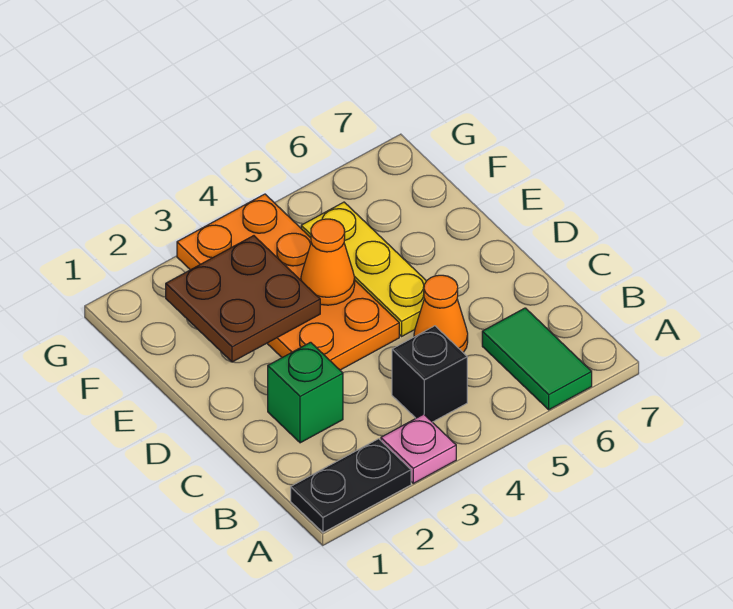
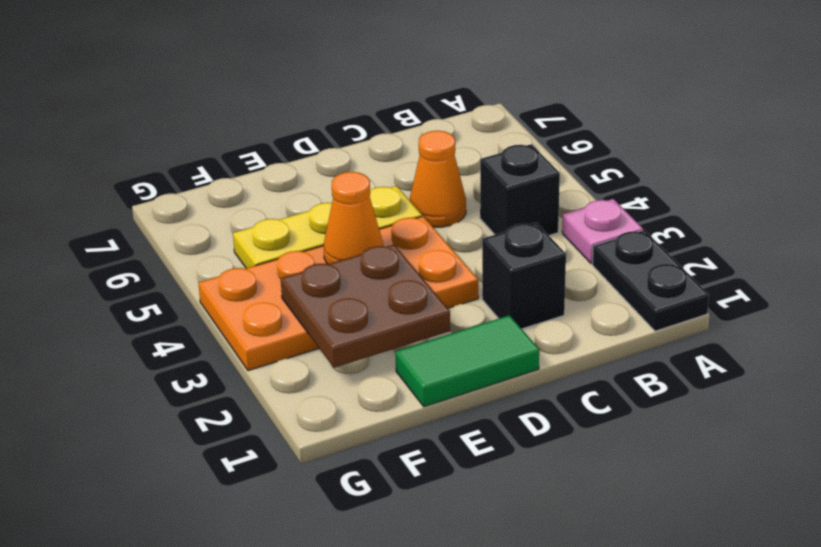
green 1x2 tile [482,308,592,410] -> green 1x2 tile moved to [395,315,539,407]
green 1x1 brick [268,342,343,443] -> black 1x1 brick [482,222,566,329]

